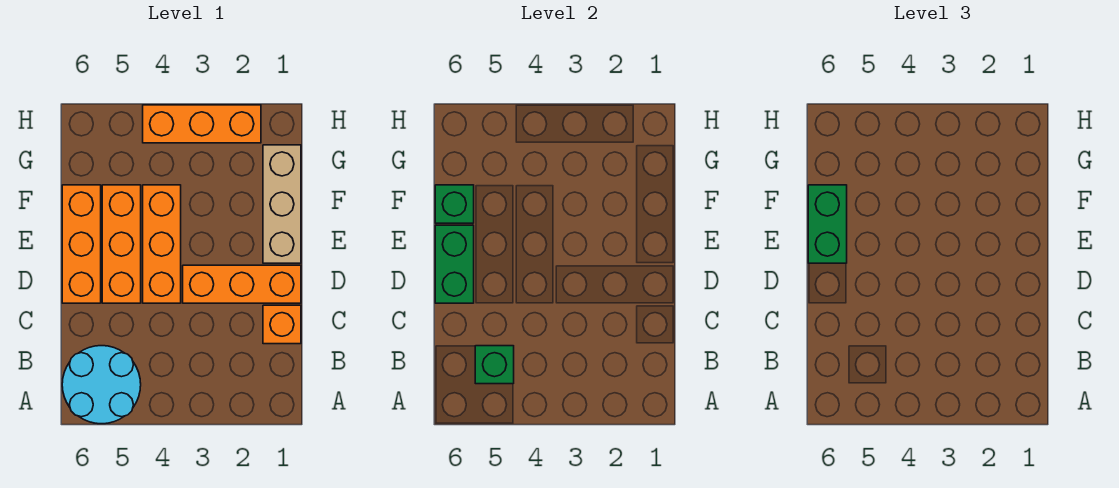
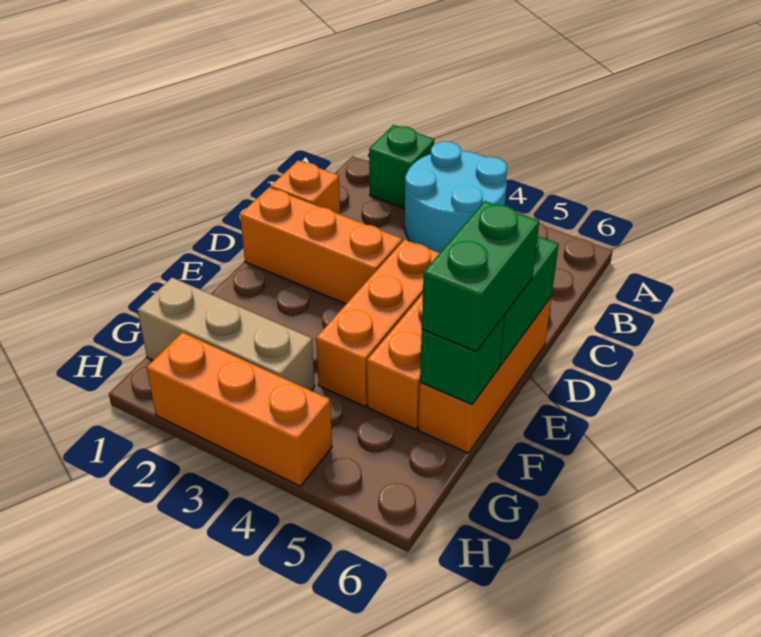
cyan 2x2 round brick [62,346,141,424] -> cyan 2x2 round brick moved to [405,141,507,253]
green 1x1 brick [475,346,514,384] -> green 1x1 brick moved to [369,125,434,209]
tan 1x3 brick [263,145,301,263] -> tan 1x3 brick turned to [138,278,315,390]

